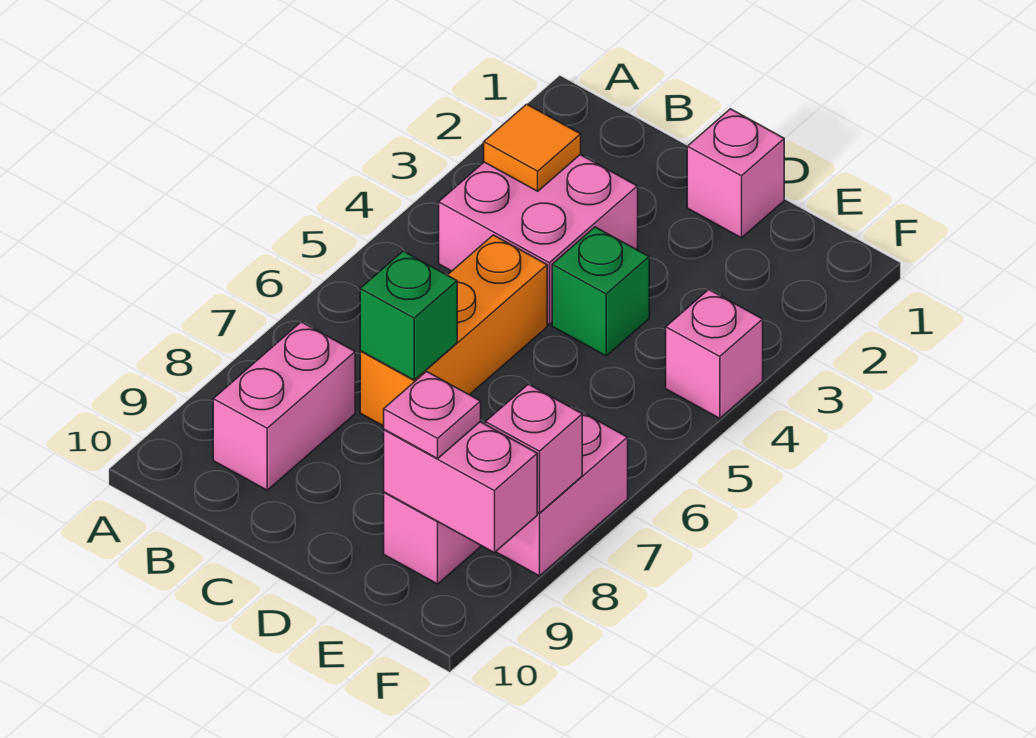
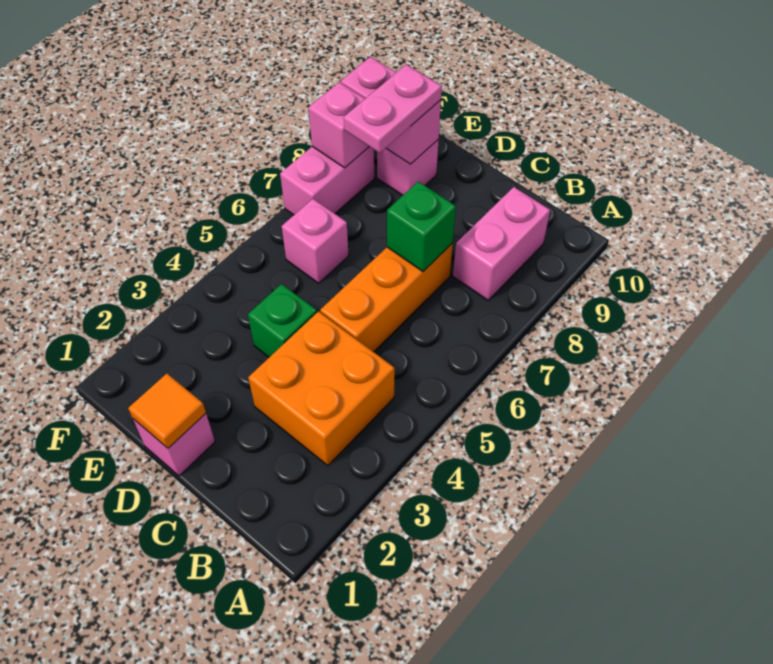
pink 2x2 brick [439,155,638,325] -> orange 2x2 brick [248,311,395,466]
orange 1x1 tile [484,104,581,191] -> orange 1x1 tile moved to [128,374,206,448]
pink 1x1 plate [384,371,481,459] -> pink 1x2 plate [344,64,442,153]
pink 1x1 brick [666,290,763,418] -> pink 1x1 brick moved to [282,199,349,283]

